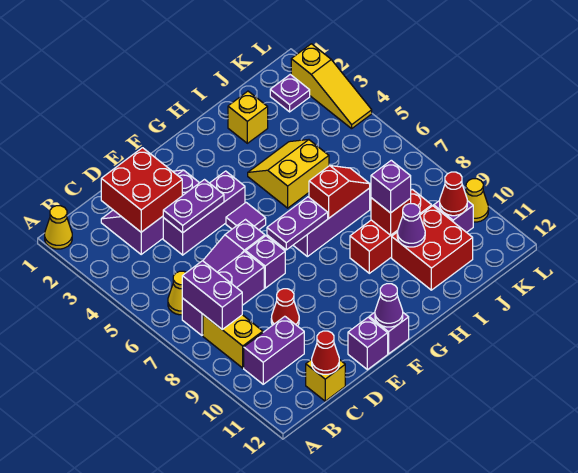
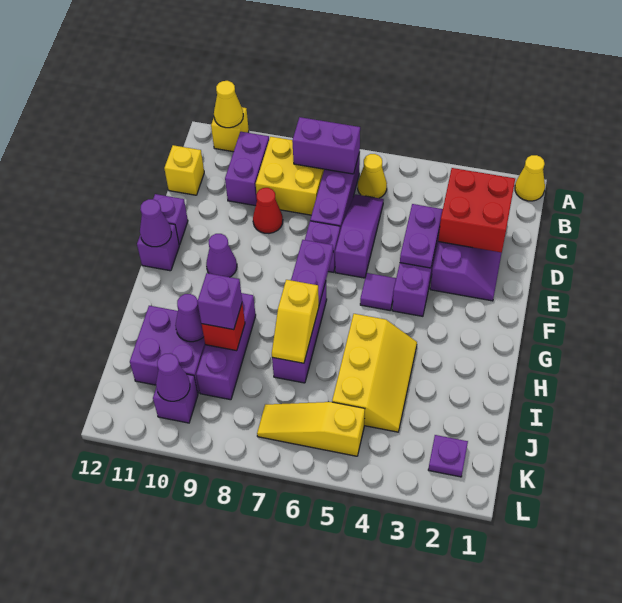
yellow 1x2 brick [203,315,263,368] -> yellow 2x2 brick [256,137,324,215]
red 1x1 cone [312,331,339,374] -> none
none -> purple 1x1 cone [206,234,237,277]
yellow 2x2 slope [248,140,329,208] -> yellow 2x3 slope [332,314,417,432]
red 1x2 slope [309,166,370,218] -> yellow 1x2 slope [272,280,319,363]
red 1x3 brick [350,189,432,273] -> purple 1x3 brick [196,293,256,400]
yellow 1x1 brick [228,91,268,143] -> yellow 1x1 brick moved to [211,107,249,152]
red 2x2 brick [392,206,473,290] -> purple 2x2 brick [130,306,205,393]
red 1x1 cone [440,172,467,216] -> purple 1x1 cone [156,353,190,401]
yellow 1x3 slope [291,44,372,129] -> yellow 1x3 slope moved to [257,402,365,456]
yellow 1x1 cone [465,179,489,222] -> yellow 1x1 cone moved to [214,81,243,128]

